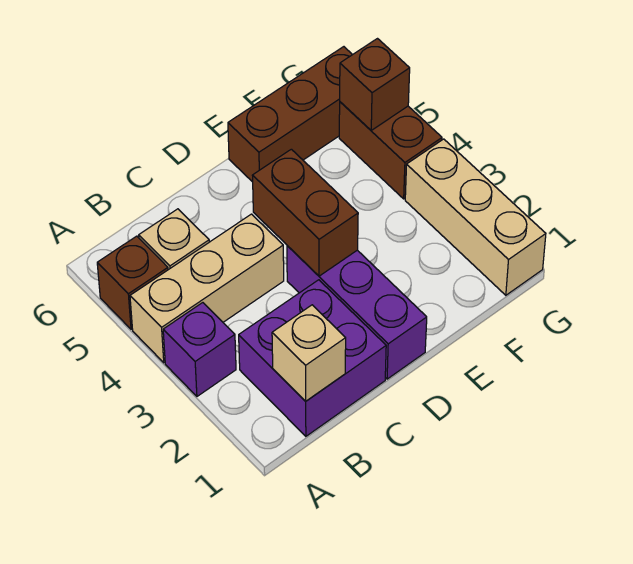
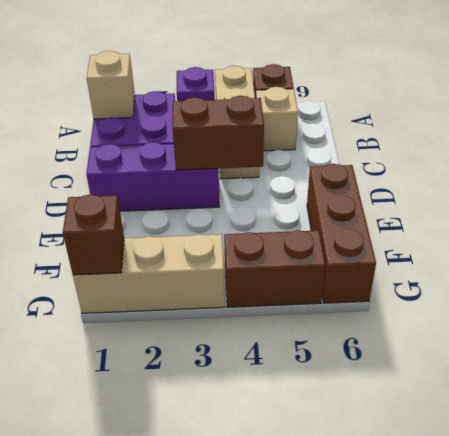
brown 1x1 brick [340,39,410,130] -> brown 1x1 brick moved to [63,194,124,275]

